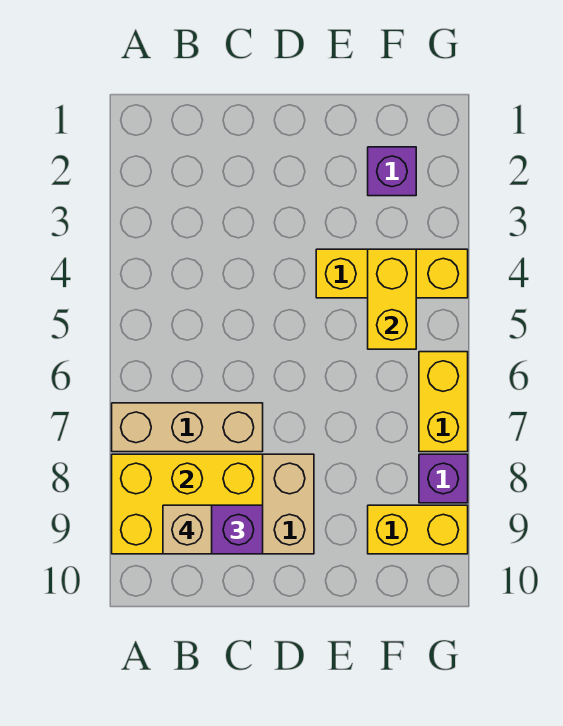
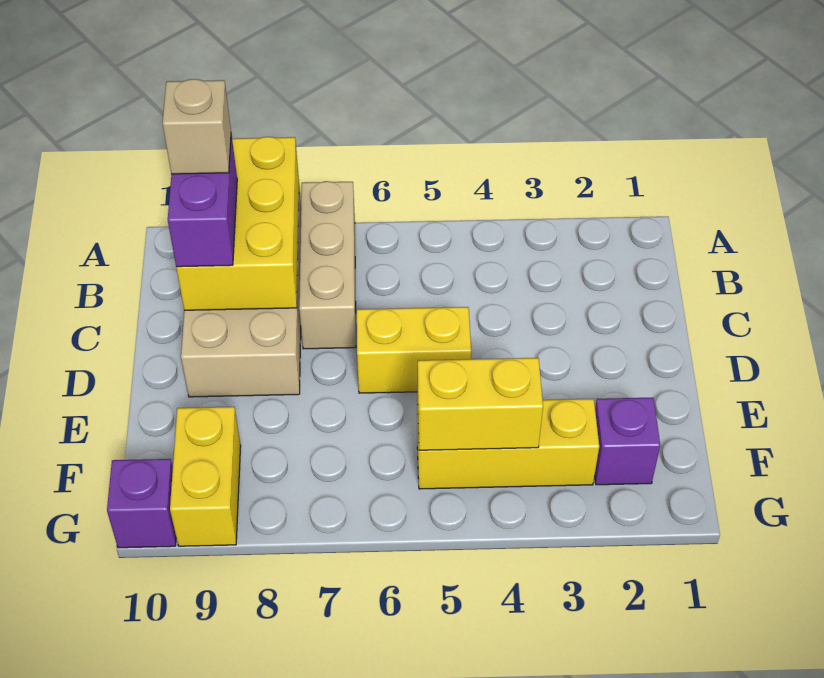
yellow 1x3 brick [316,249,468,298] -> yellow 1x3 brick turned to [417,399,599,489]
yellow 1x2 brick [419,352,468,452] -> yellow 1x2 brick moved to [357,307,471,393]
purple 1x1 brick [419,454,468,503] -> purple 1x1 brick moved to [107,459,176,548]

